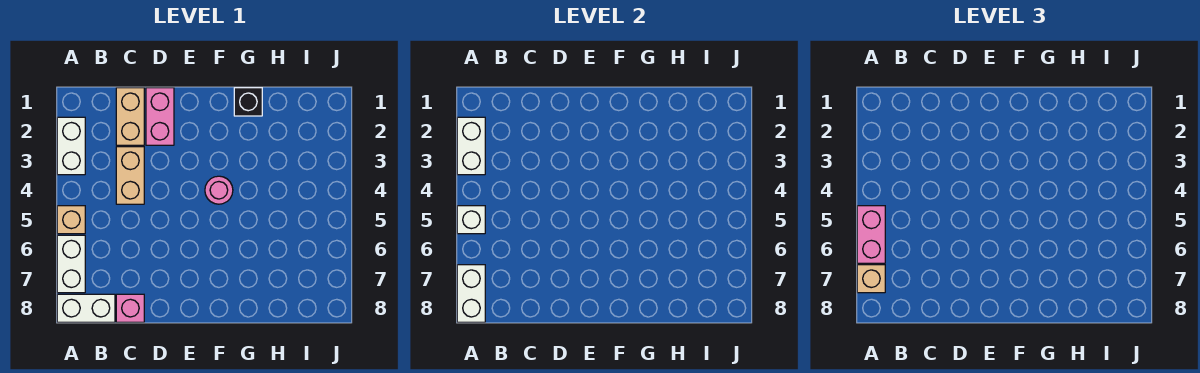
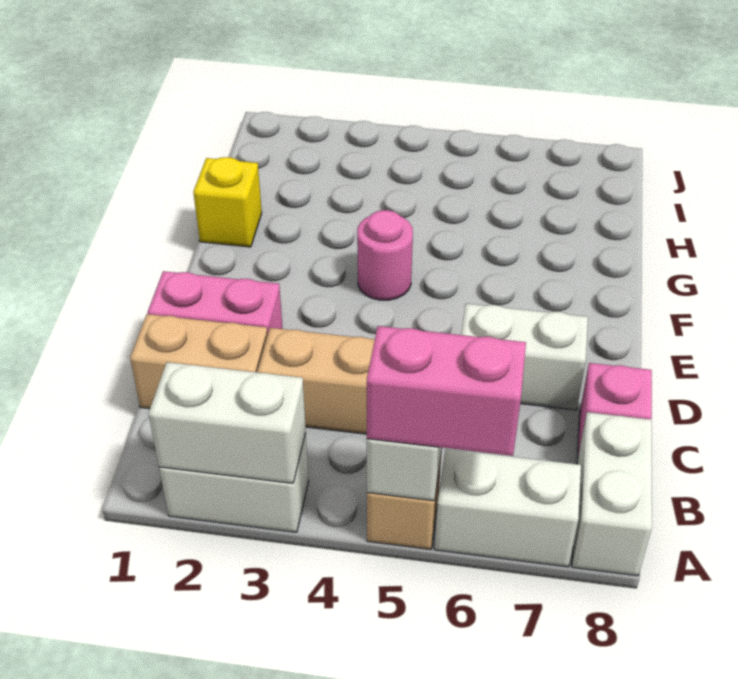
white 1x2 brick [457,265,485,322] -> white 1x2 brick moved to [461,304,588,410]
tan 1x1 brick [857,265,885,293] -> none
black 1x1 brick [234,88,262,116] -> yellow 1x1 brick [193,157,262,247]

